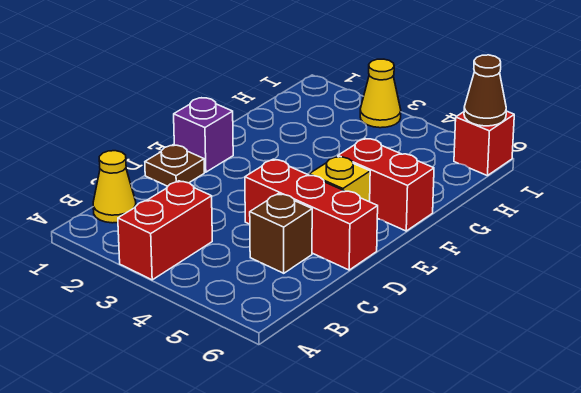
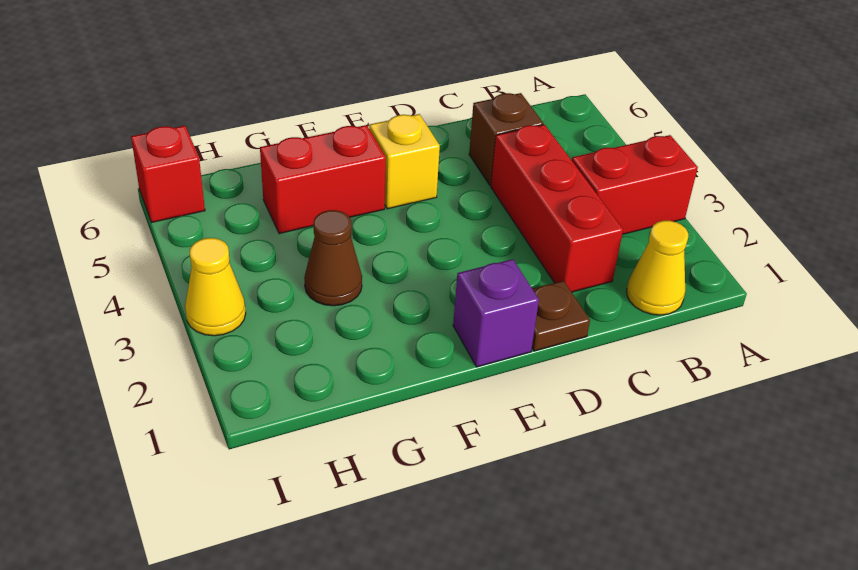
red 1x3 brick [245,159,378,270] -> red 1x3 brick moved to [491,125,623,292]
red 1x2 brick [338,139,434,231] -> red 1x2 brick turned to [260,125,386,234]
brown 1x1 cone [464,55,506,126] -> brown 1x1 cone moved to [304,210,362,306]

